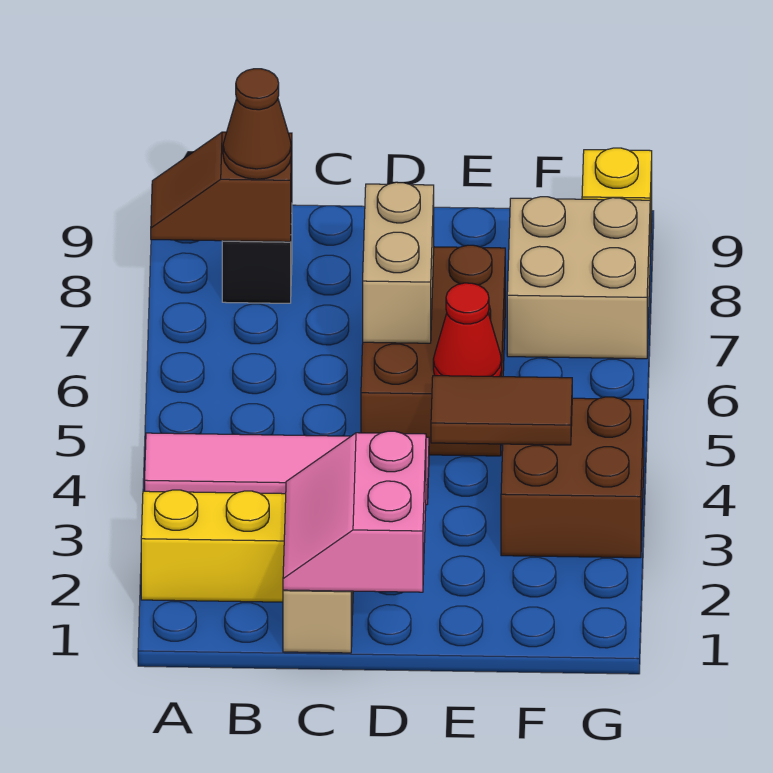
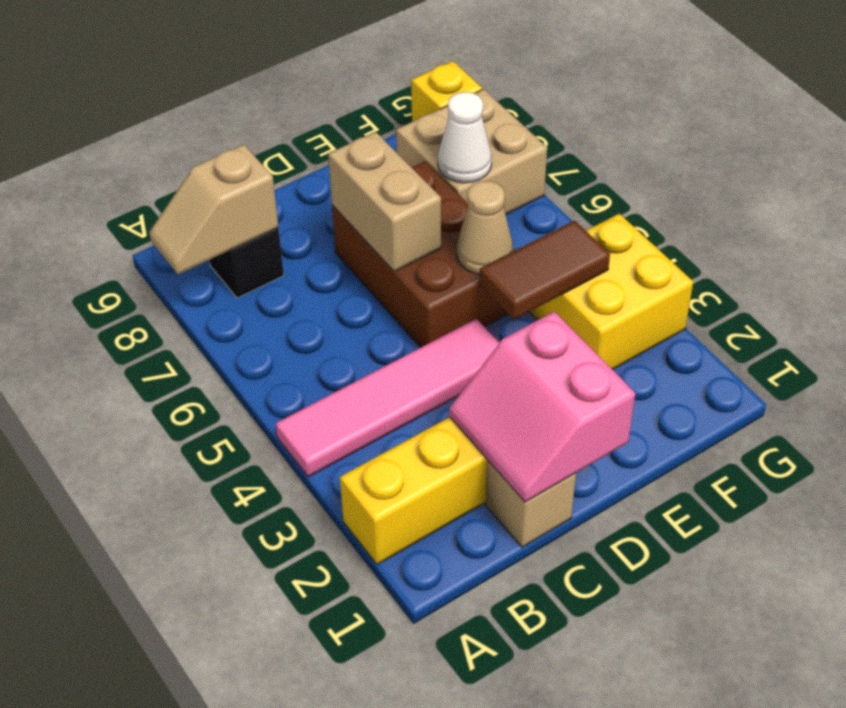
brown 1x2 slope [151,132,292,242] -> tan 1x2 slope [149,145,278,274]
brown 1x1 cone [223,69,291,179] -> none
red 1x1 cone [433,283,502,377] -> tan 1x1 cone [456,181,513,274]
brown 2x2 brick [501,397,644,558] -> yellow 2x2 brick [530,214,693,370]
none -> white 1x1 cone [438,92,492,183]

